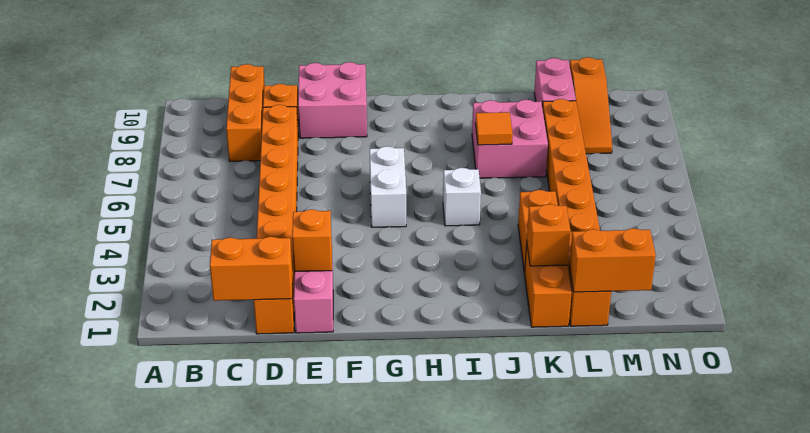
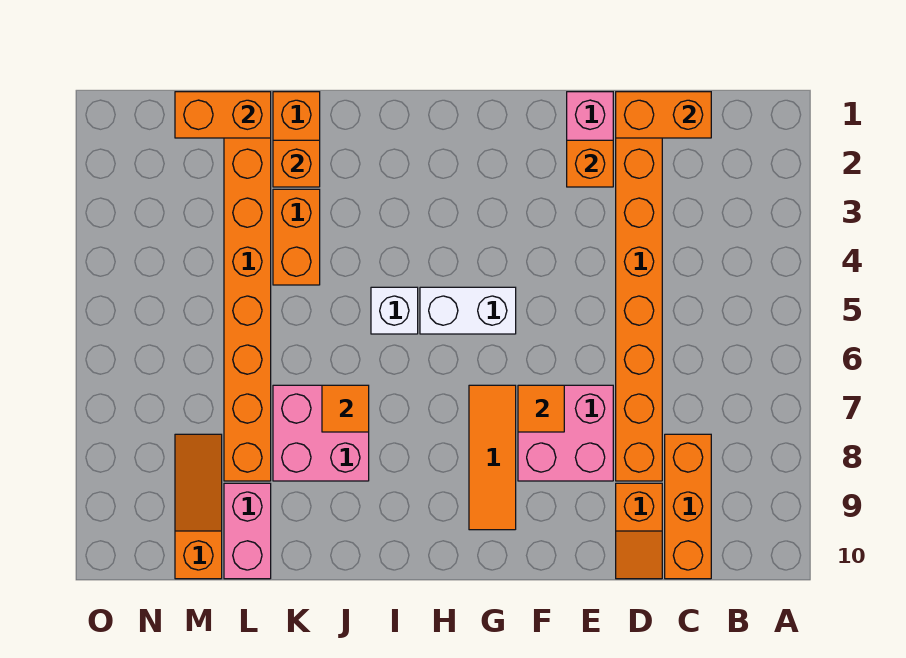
pink 2x2 brick [298,62,367,138] -> pink 2x2 brick moved to [518,385,613,481]
none -> orange 1x1 tile [518,385,564,432]
white 1x2 brick [370,146,406,227] -> white 1x2 brick turned to [420,287,516,334]
none -> orange 1x3 tile [469,385,516,530]

